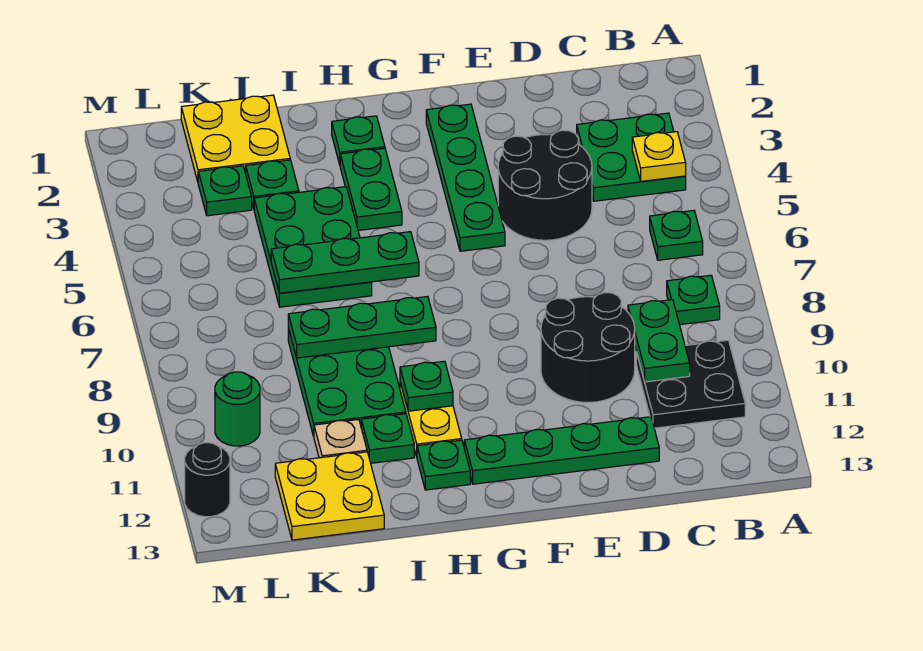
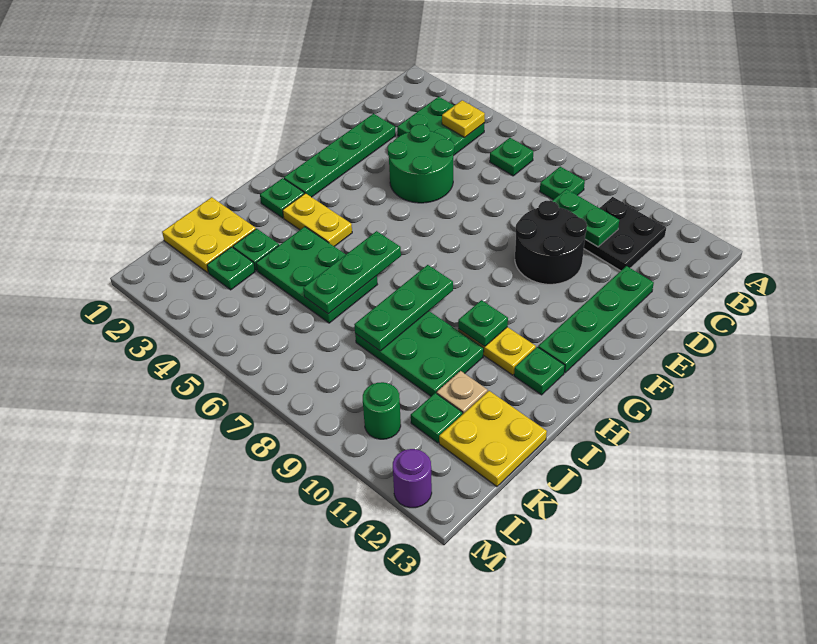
black 2x2 round brick [498,130,592,240] -> green 2x2 round brick [388,125,454,203]
green 1x4 plate [426,104,505,251] -> green 1x4 plate turned to [284,114,396,197]
green 1x2 plate [340,148,402,230] -> yellow 1x2 plate [283,193,352,246]
green 1x1 plate [361,414,414,463] -> green 1x1 plate moved to [411,393,462,443]
black 1x1 round brick [185,443,230,517] -> purple 1x1 round brick [393,449,432,508]

